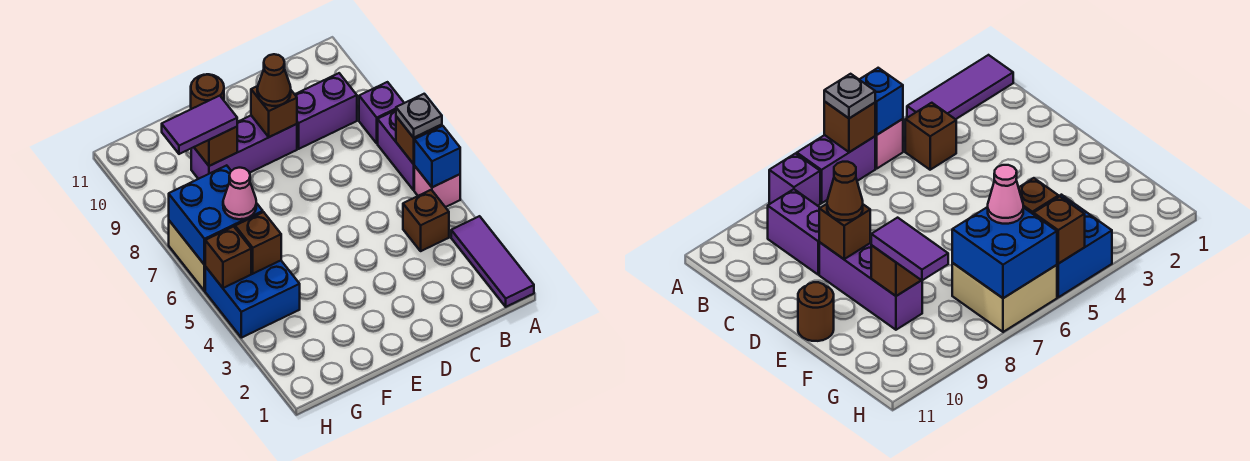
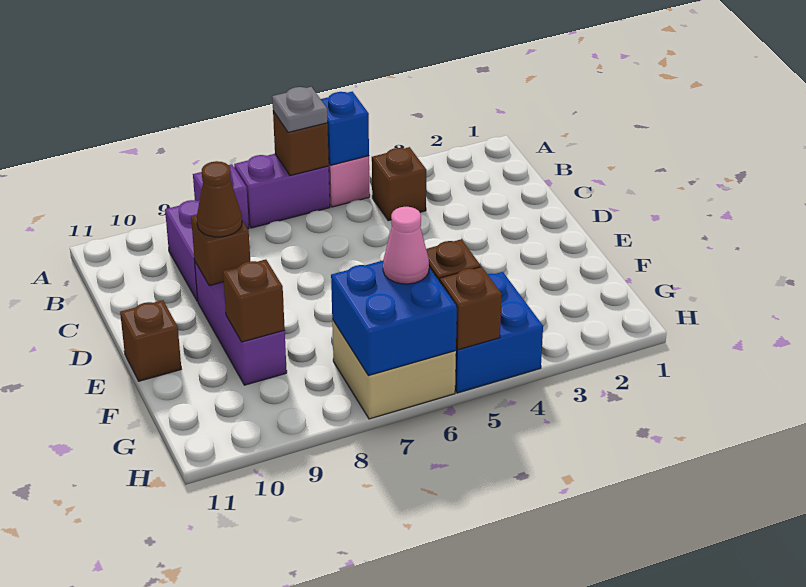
purple 1x3 tile [451,216,534,307] -> none
brown 1x1 round brick [191,74,224,109] -> brown 1x1 brick [120,300,181,381]
purple 1x2 tile [162,96,237,154] -> none

